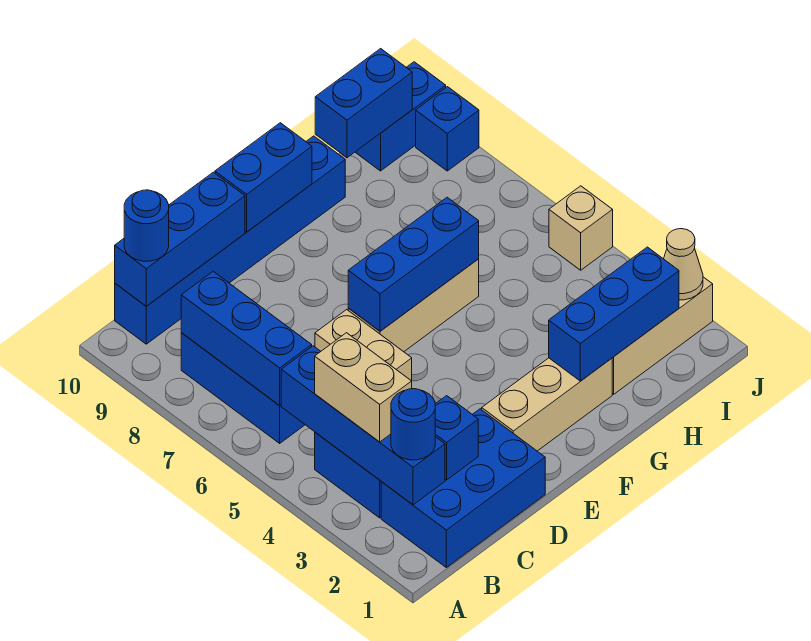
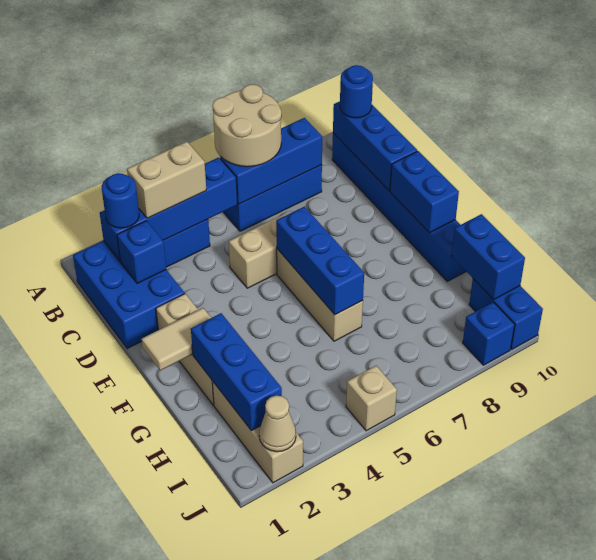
none -> tan 2x2 round brick [212,84,282,167]
none -> tan 1x2 tile [142,308,211,371]

